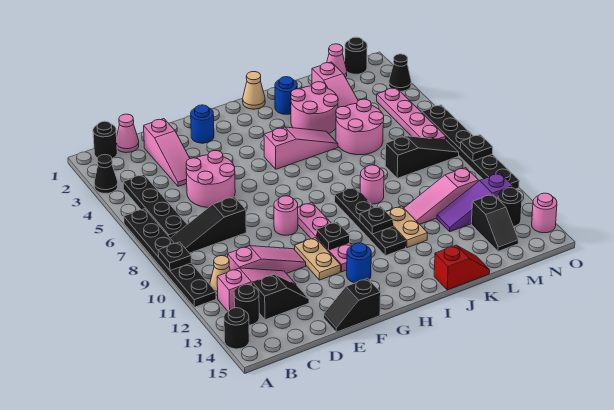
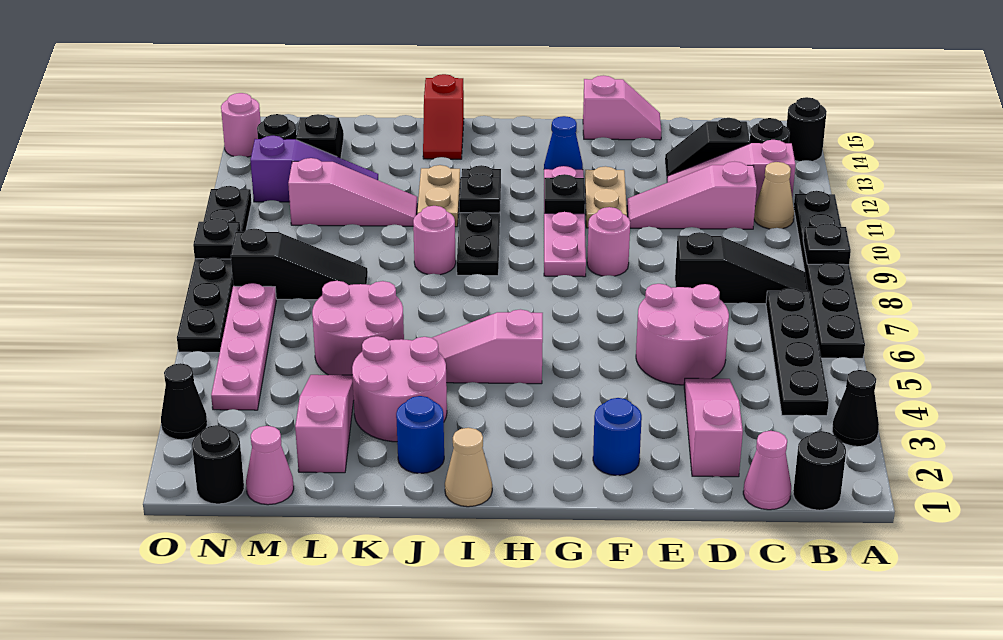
black 1x2 slope [324,278,381,332] -> pink 1x2 slope [583,75,661,140]
blue 1x1 round brick [347,243,371,283] -> blue 1x1 cone [544,116,583,170]
red 1x2 slope [434,245,490,290] -> red 1x2 slope turned to [423,74,464,159]
black 1x3 slope [385,136,459,178] -> black 1x3 slope turned to [231,229,368,300]

